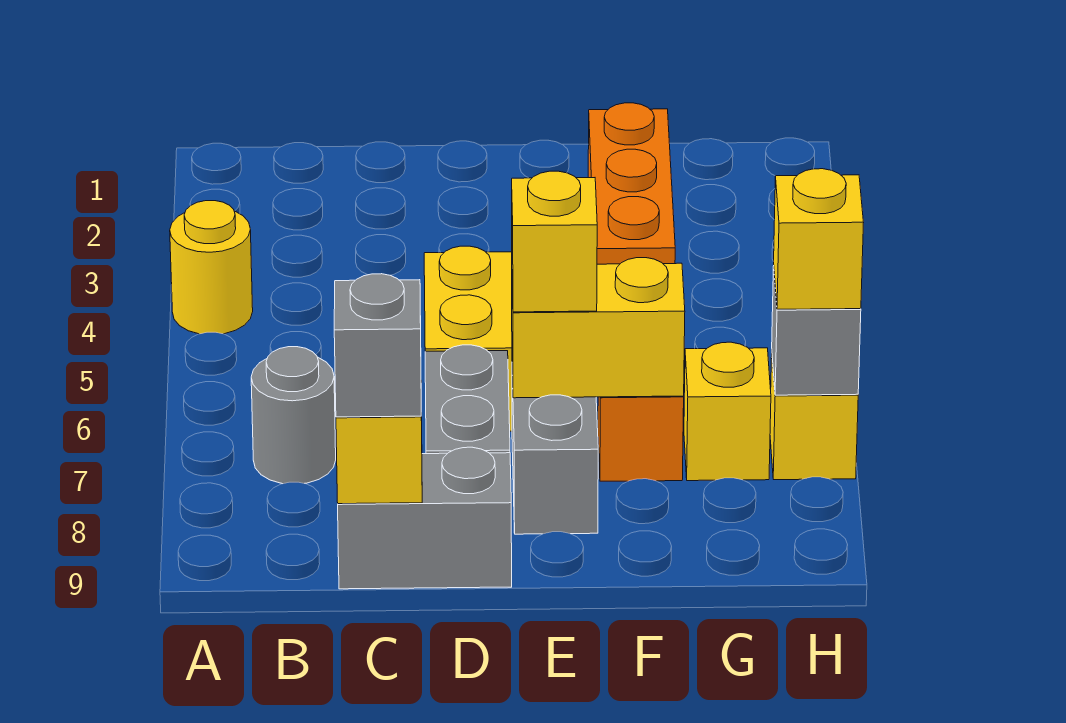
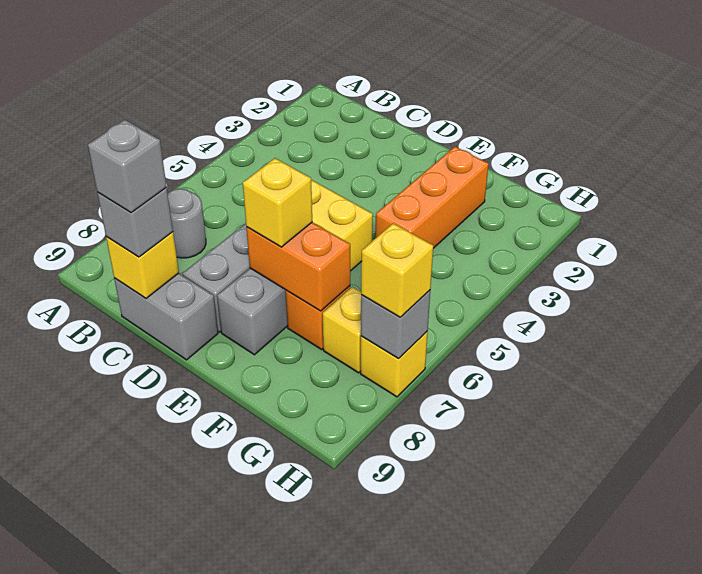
yellow 1x1 round brick [170,201,253,334] -> none
none -> grey 1x1 brick [88,120,167,213]
yellow 1x2 brick [512,258,685,398] -> orange 1x2 brick [246,222,350,311]

